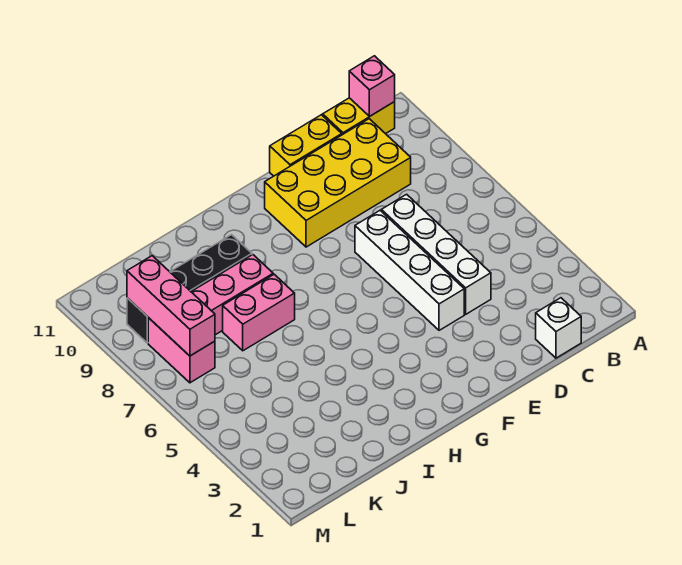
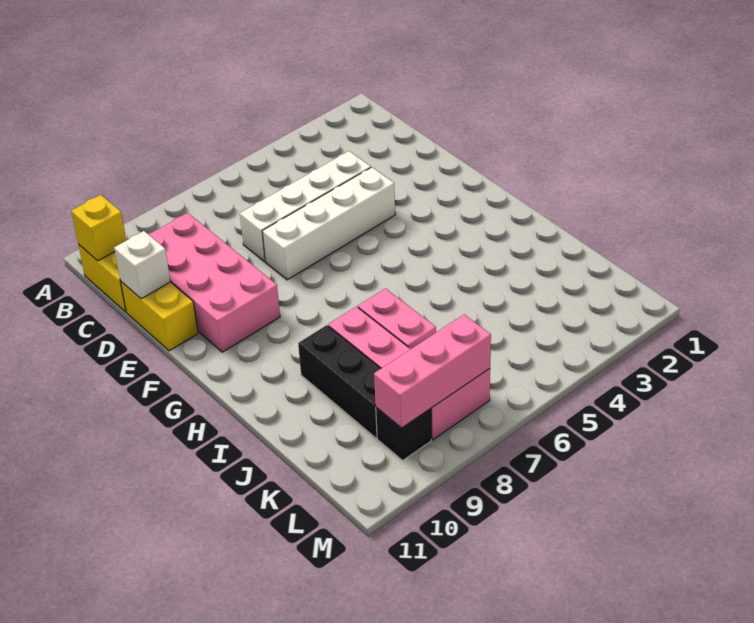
pink 1x1 brick [349,56,395,117] -> yellow 1x1 brick [71,195,126,261]
white 1x1 brick [536,298,581,358] -> white 1x1 brick moved to [114,231,171,299]
yellow 2x4 brick [265,119,411,247] -> pink 2x4 brick [148,213,280,352]

